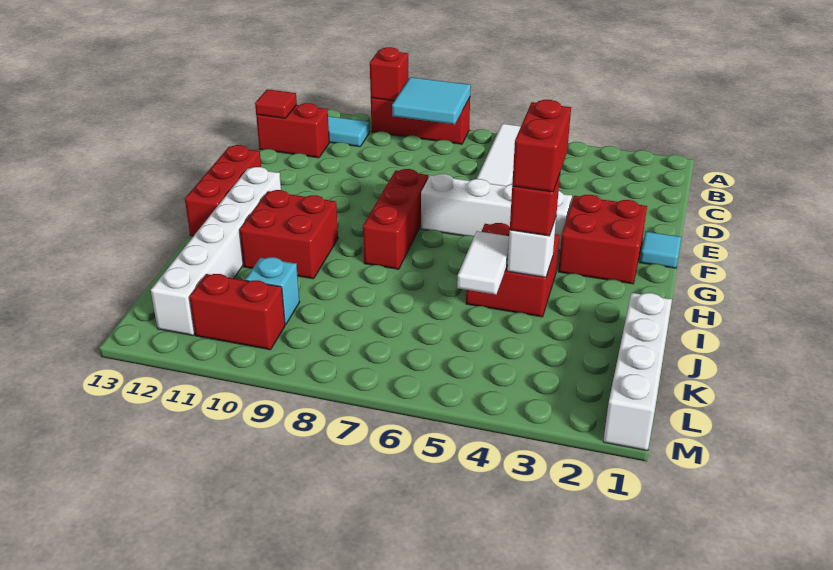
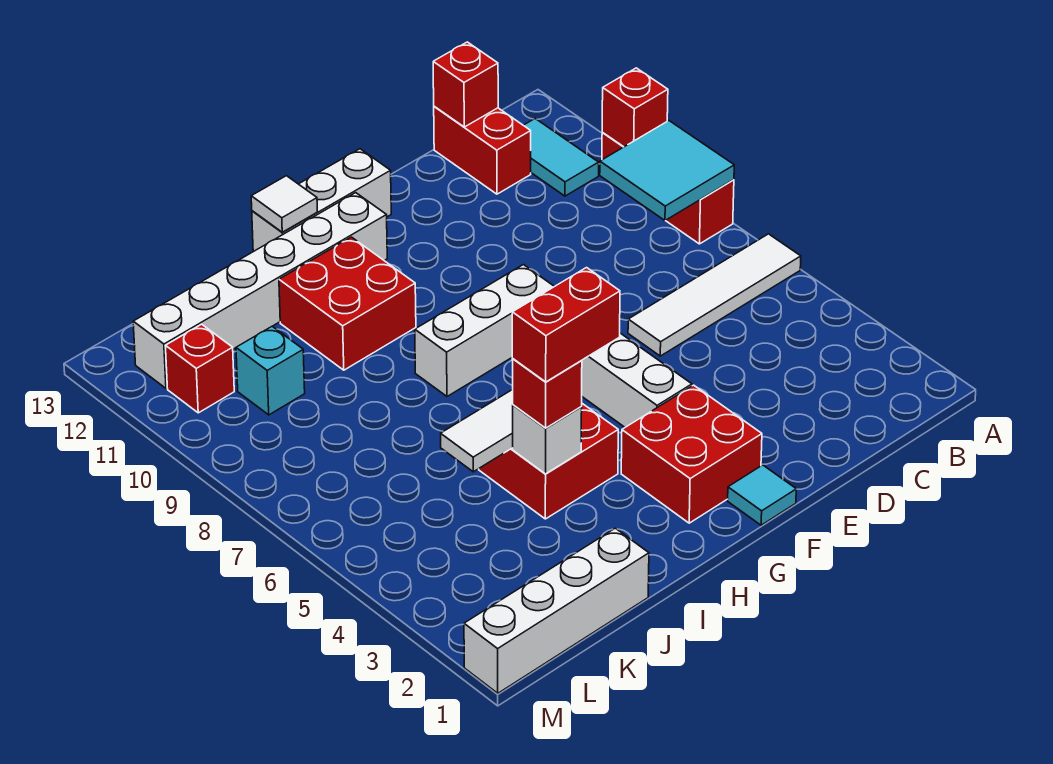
red 1x1 tile [255,89,297,118] -> red 1x1 brick [433,42,498,127]
red 1x3 brick [363,169,428,269] -> white 1x3 brick [415,265,554,396]
red 1x3 brick [185,145,261,236] -> white 1x3 brick [252,149,391,251]
none -> white 1x1 tile [251,176,317,232]
red 1x2 brick [189,274,285,350] -> red 1x1 brick [166,324,234,413]

